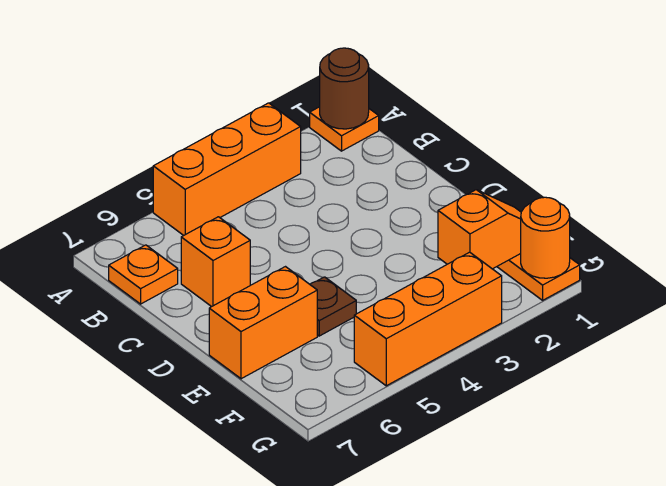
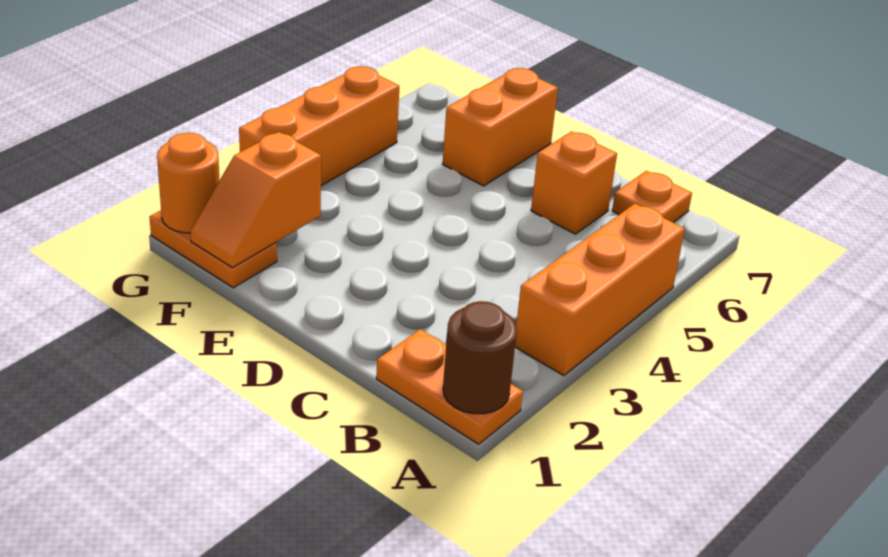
orange 1x1 plate [310,107,379,151] -> orange 1x2 plate [376,329,523,444]
brown 1x1 plate [310,277,356,336] -> none

